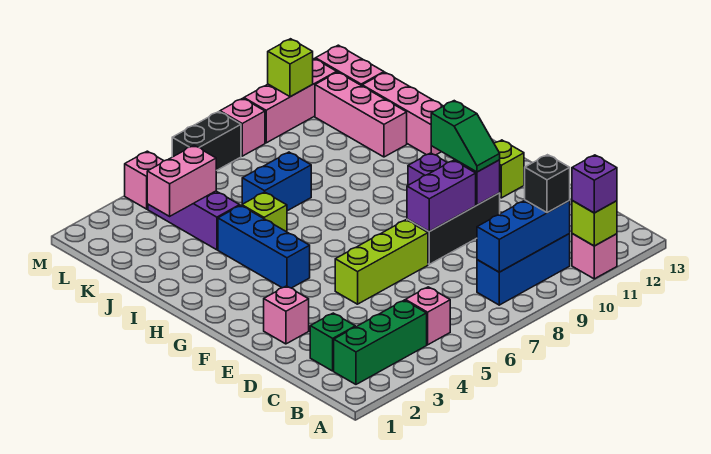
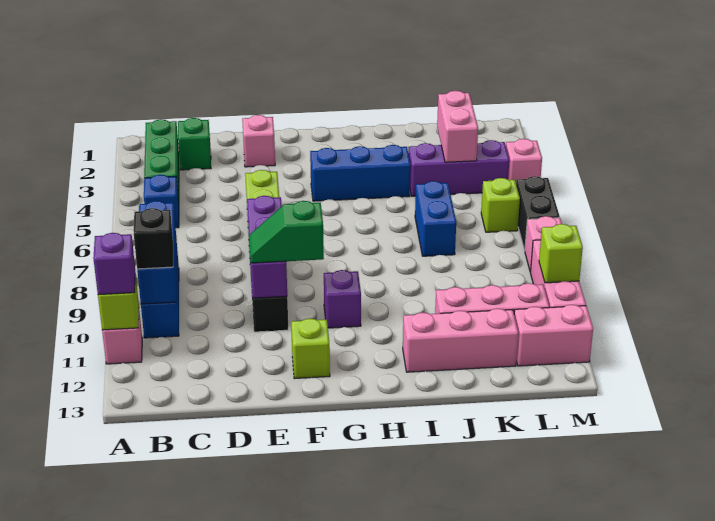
pink 1x1 brick [405,287,450,345] -> blue 1x1 brick [144,175,179,228]
lime 1x1 brick [242,192,287,232] -> lime 1x1 brick moved to [481,178,520,232]

